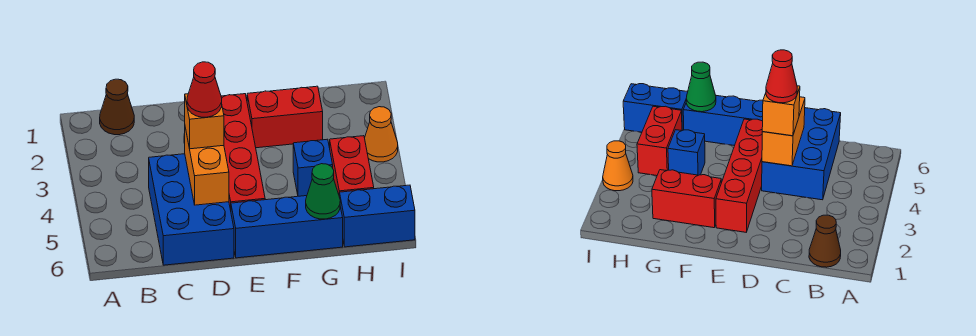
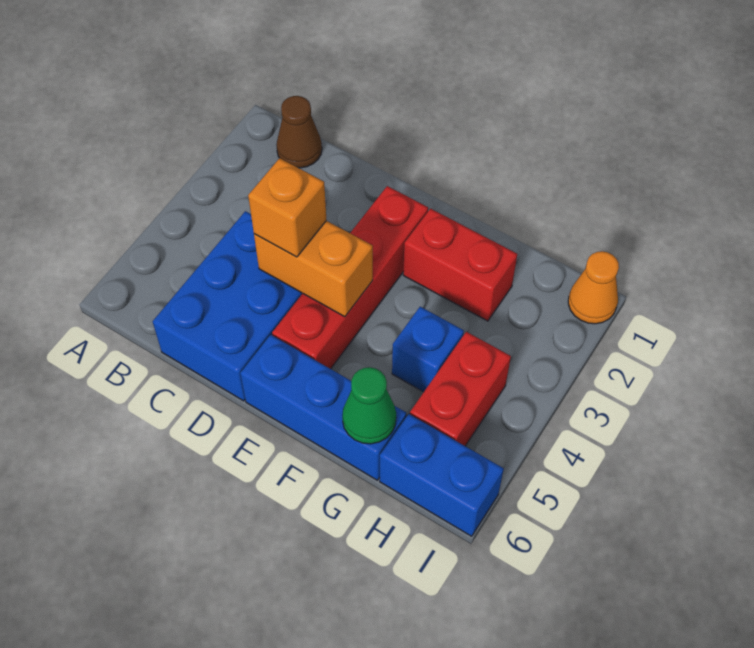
orange 1x2 brick [185,128,229,205] -> orange 1x2 brick turned to [254,221,373,317]
red 1x1 cone [187,62,222,117] -> none
orange 1x1 cone [365,107,398,162] -> orange 1x1 cone moved to [568,251,619,324]

